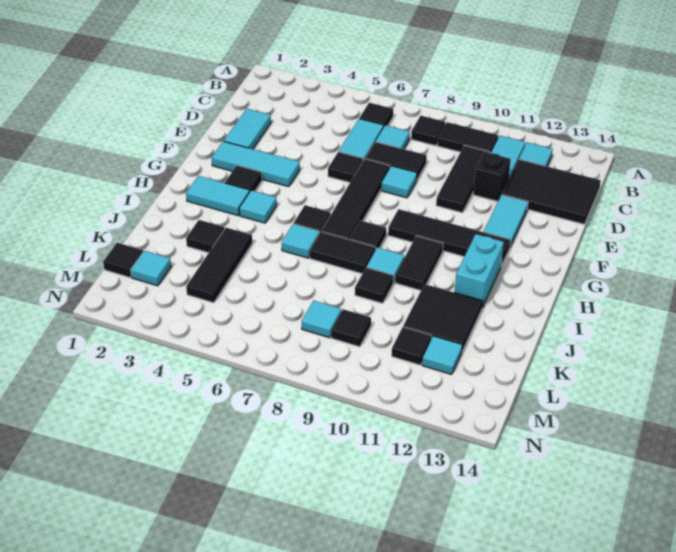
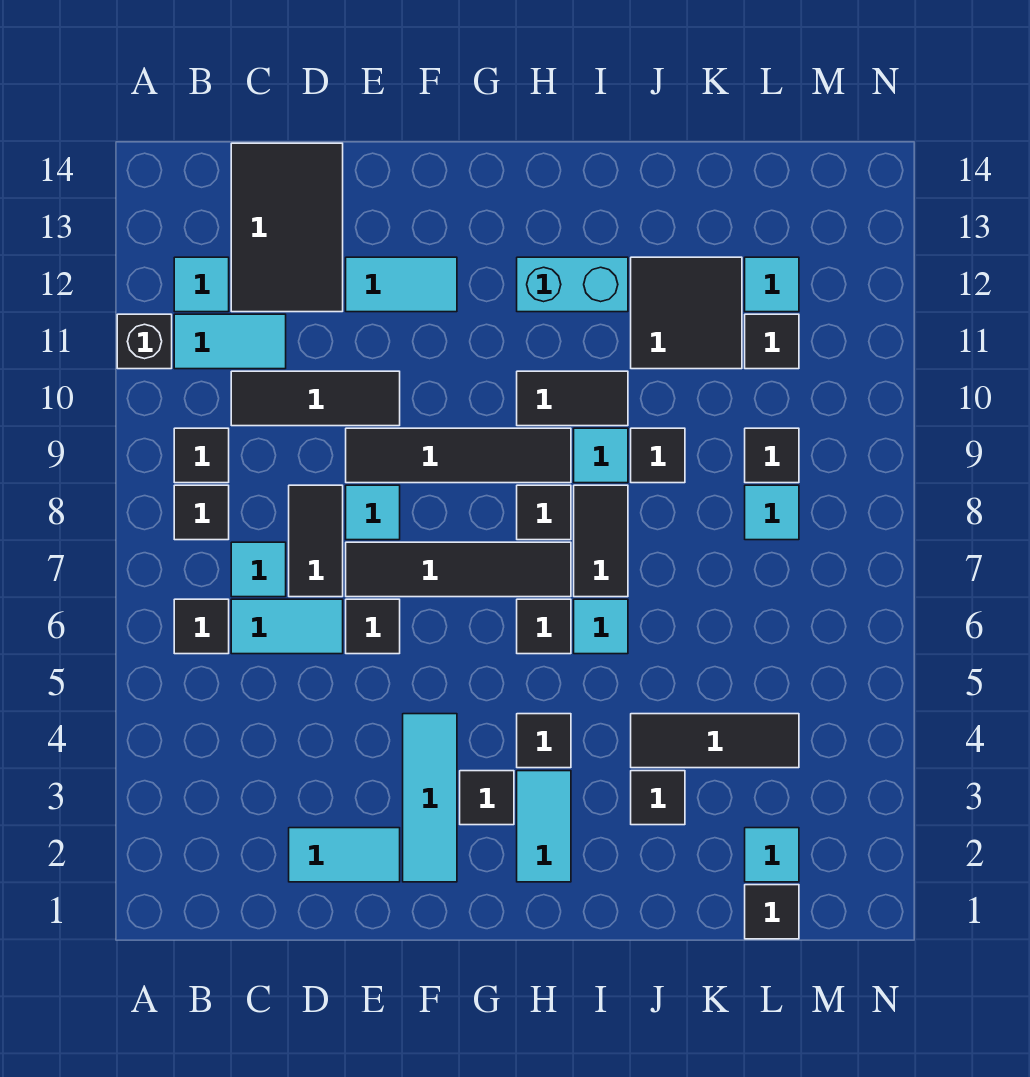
black 1x2 tile [437,122,498,154] -> black 1x1 tile [174,428,229,483]
black 1x1 brick [473,152,511,201] -> black 1x1 brick moved to [117,314,172,369]
black 1x4 tile [388,209,511,266] -> black 1x4 tile turned to [346,428,571,483]
cyan 1x1 tile [239,190,277,223] -> black 1x1 tile [517,714,571,768]

